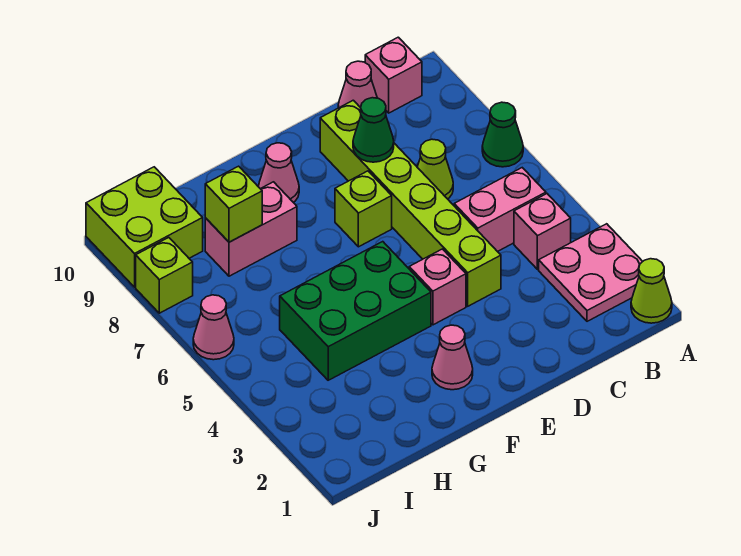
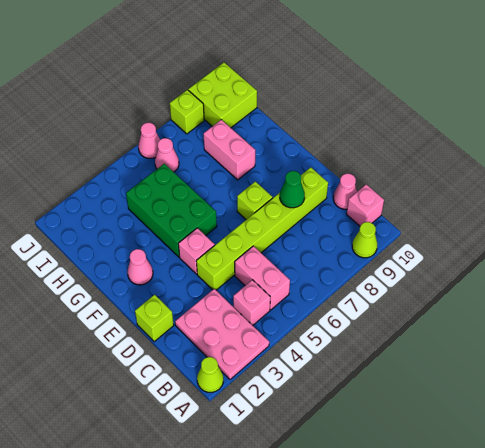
pink 2x2 plate [539,224,643,321] -> pink 2x3 plate [175,289,269,379]
green 1x1 cone [482,102,523,167] -> none
lime 1x1 cone [417,139,453,199] -> lime 1x1 cone moved to [352,222,377,258]
pink 1x1 cone [258,143,299,203] -> pink 1x1 cone moved to [155,138,179,172]
lime 1x1 brick [205,166,262,242] -> lime 1x1 brick moved to [135,295,174,342]

